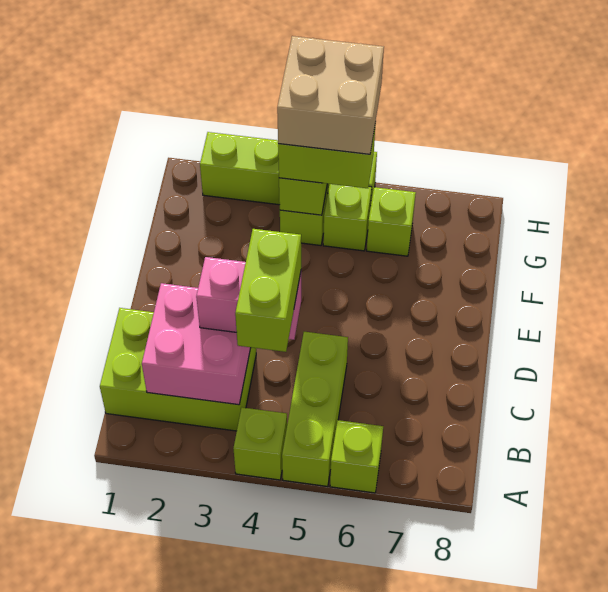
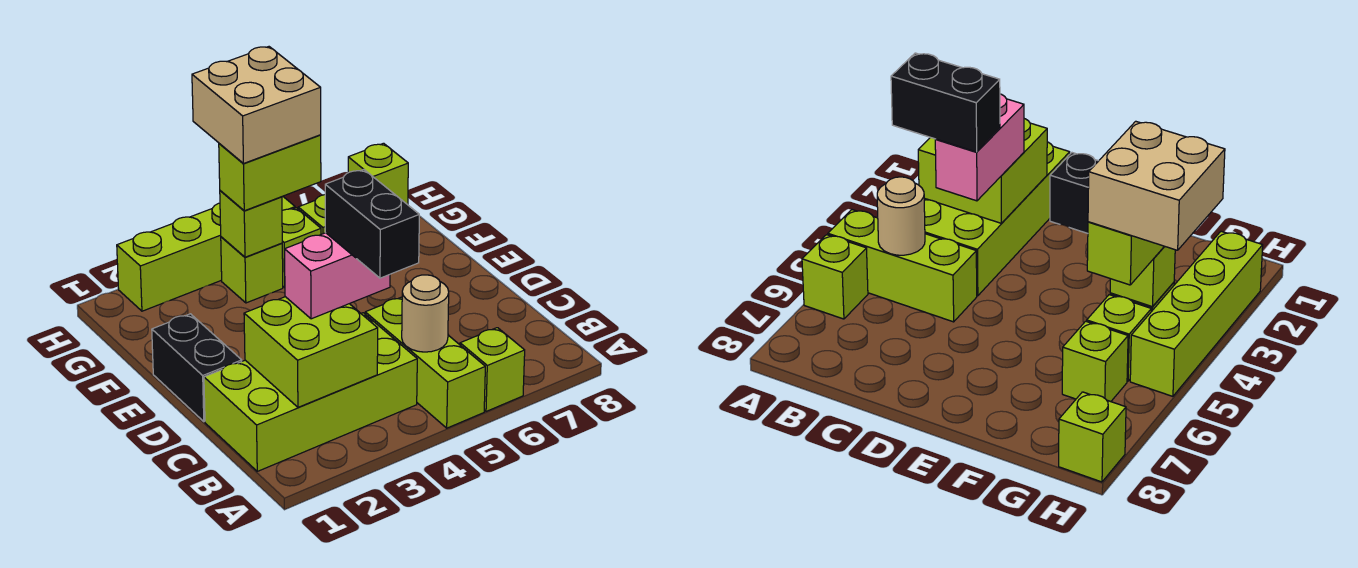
lime 1x1 brick [233,407,287,480] -> lime 1x1 brick moved to [348,143,408,205]
lime 2x3 brick [100,308,256,431] -> lime 2x4 brick [204,313,417,471]
pink 2x2 brick [142,283,251,405] -> lime 2x2 brick [244,297,378,407]
lime 1x2 brick [235,229,301,352] -> black 1x2 brick [325,170,419,278]
none -> tan 1x1 round brick [402,275,449,352]
none -> black 1x2 brick [152,314,242,422]

